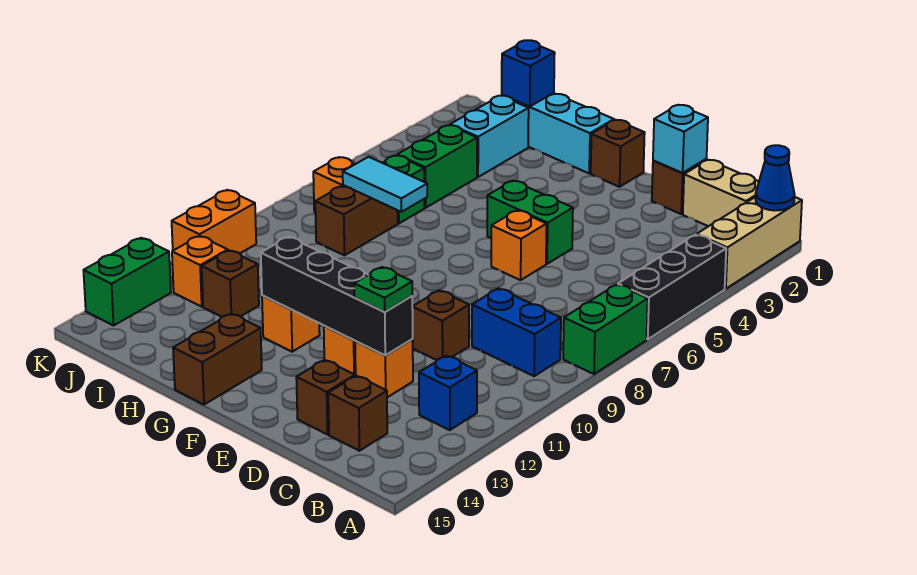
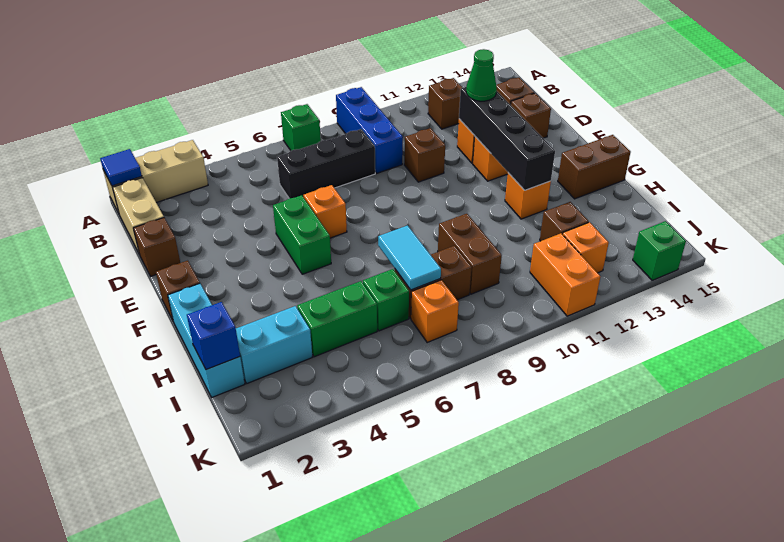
blue 1x1 cone [755,145,795,211] -> blue 1x1 tile [100,149,142,186]
black 1x3 brick [618,235,726,339] -> black 1x3 brick moved to [277,129,375,198]
green 1x2 brick [563,284,648,374] -> green 1x1 brick [281,104,321,151]
blue 1x2 brick [472,288,561,376] -> blue 1x3 brick [336,87,403,173]
blue 1x1 brick [419,356,477,430] -> brown 1x1 brick [428,78,462,129]
cyan 1x1 brick [653,105,708,173] -> none
green 1x1 plate [354,267,412,312] -> green 1x1 cone [466,49,497,101]
none -> brown 1x2 brick [438,214,502,294]
orange 1x2 brick [172,190,256,254] -> orange 1x2 brick turned to [530,233,600,316]
green 1x2 brick [83,238,171,326] -> green 1x1 brick [633,221,686,280]

